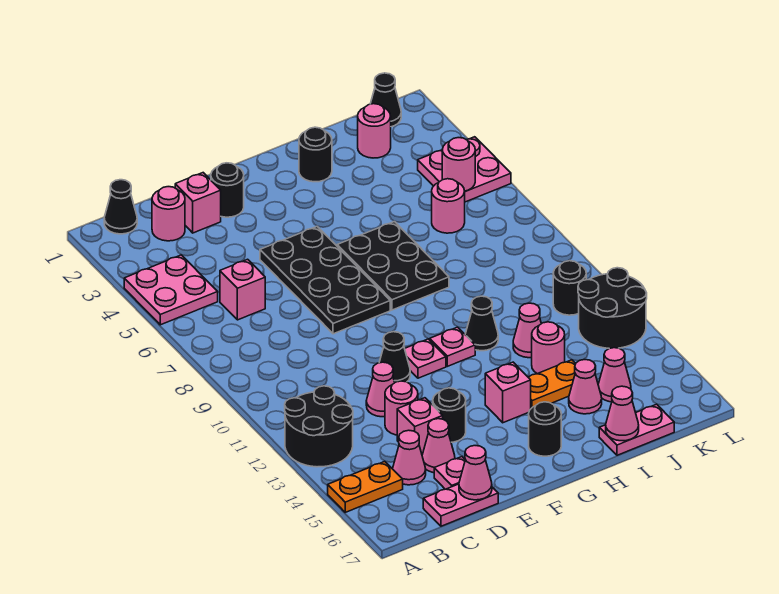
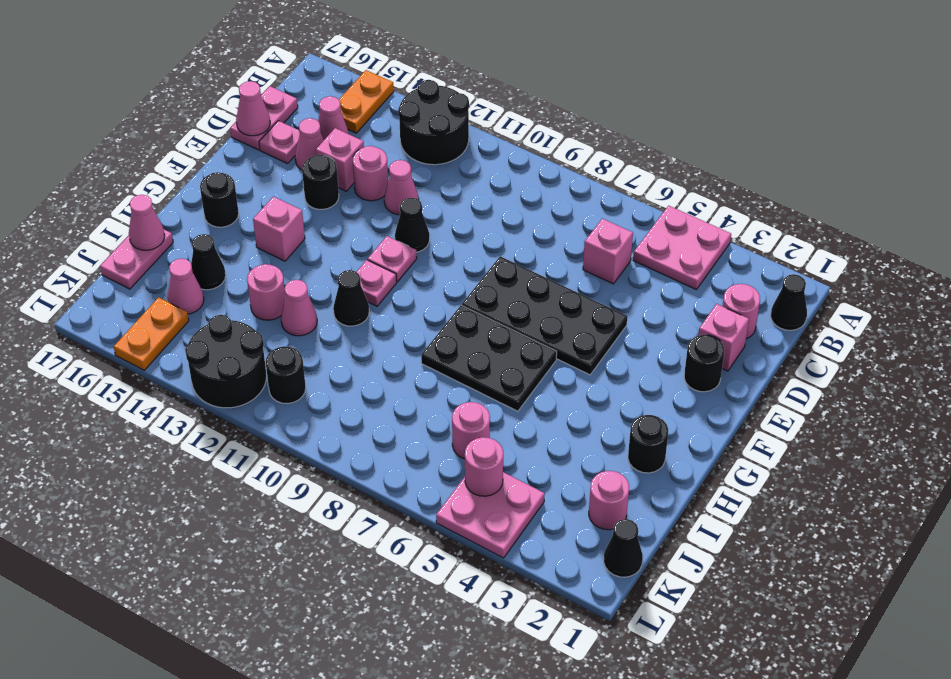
orange 1x2 plate [528,360,576,408] -> orange 1x2 plate moved to [114,297,189,370]
pink 1x1 cone [569,360,602,414] -> black 1x1 cone [191,234,226,290]

